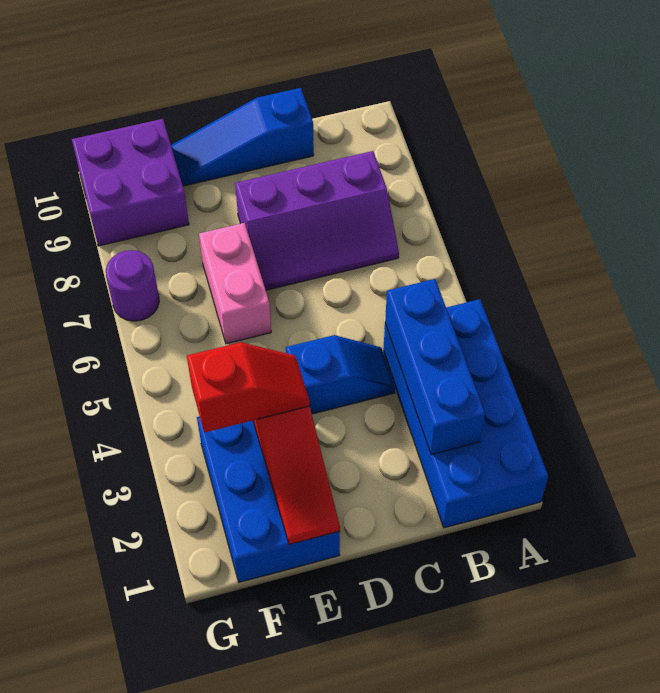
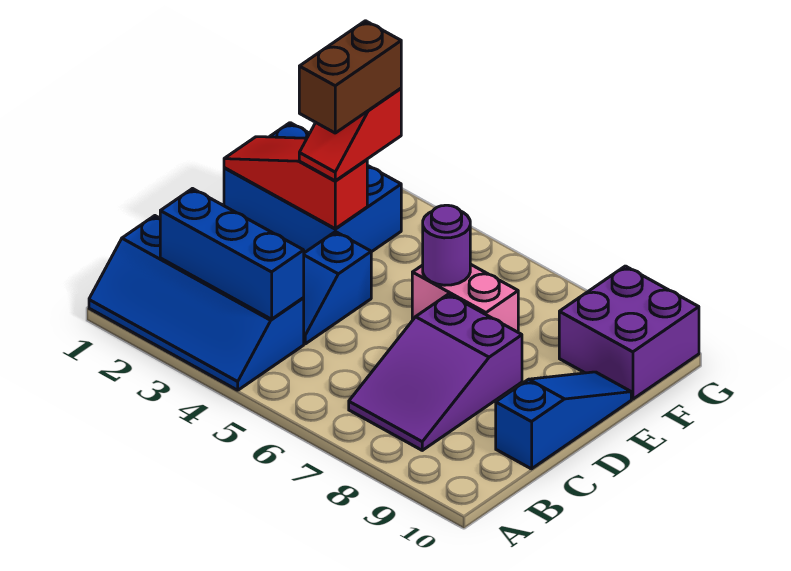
blue 2x4 brick [383,299,548,528] -> blue 2x4 slope [89,216,304,390]
purple 2x3 slope [235,151,399,290] -> purple 2x3 slope turned to [349,294,522,450]
none -> brown 1x2 brick [299,21,401,133]
purple 1x1 round brick [106,250,159,321] -> purple 1x1 round brick moved to [423,205,470,285]

